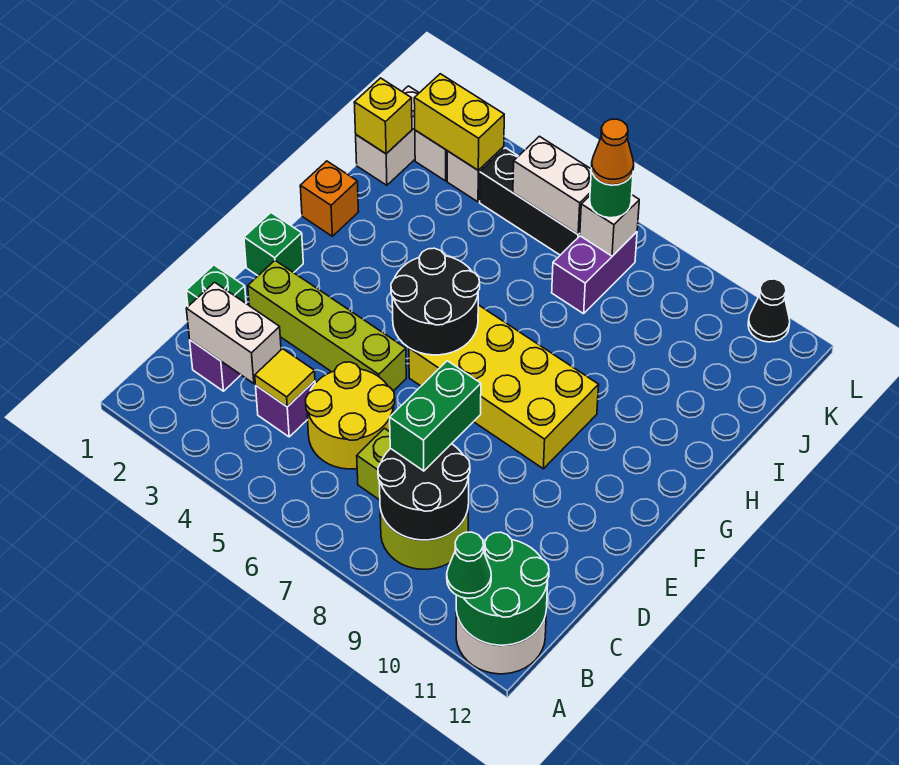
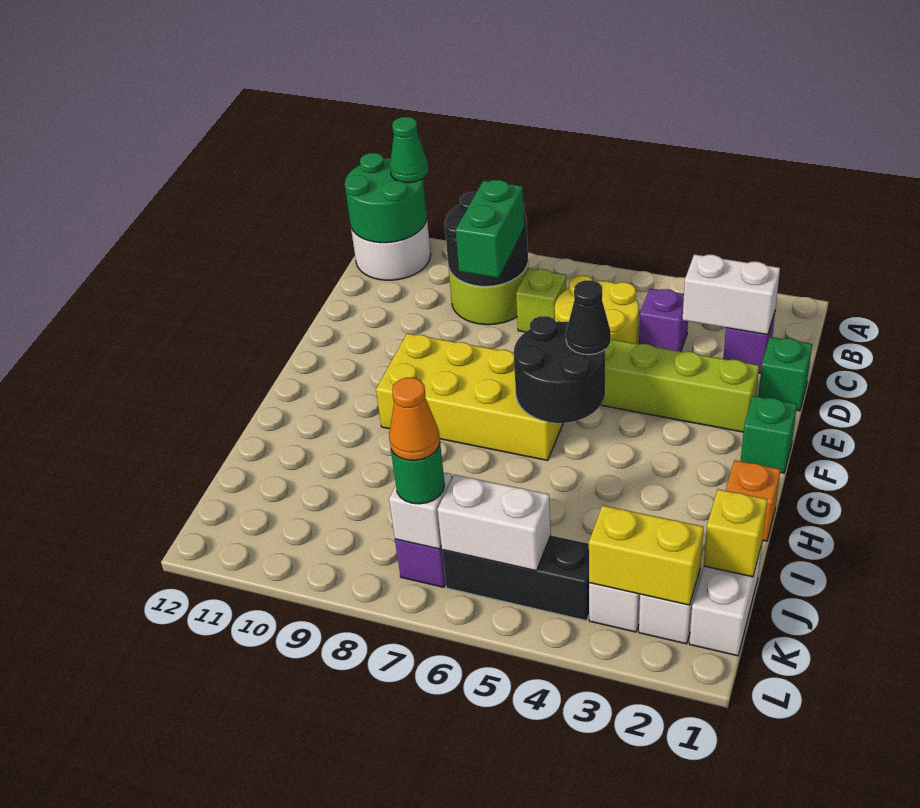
yellow 1x1 tile [255,349,315,407] -> none
black 1x1 cone [748,279,790,342] -> black 1x1 cone moved to [566,280,611,355]

